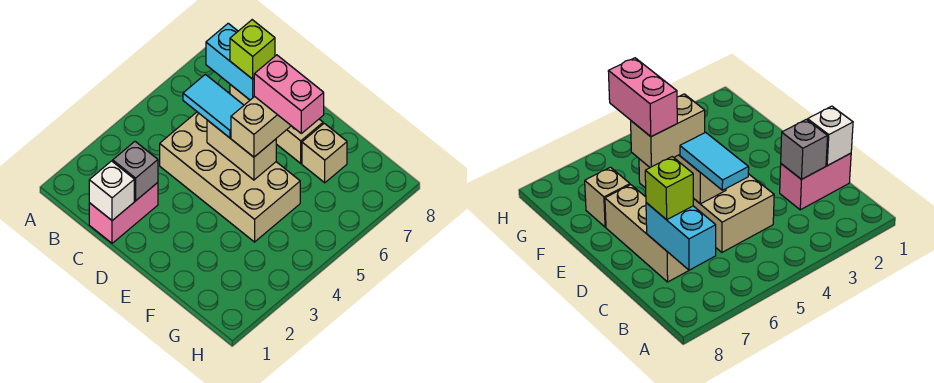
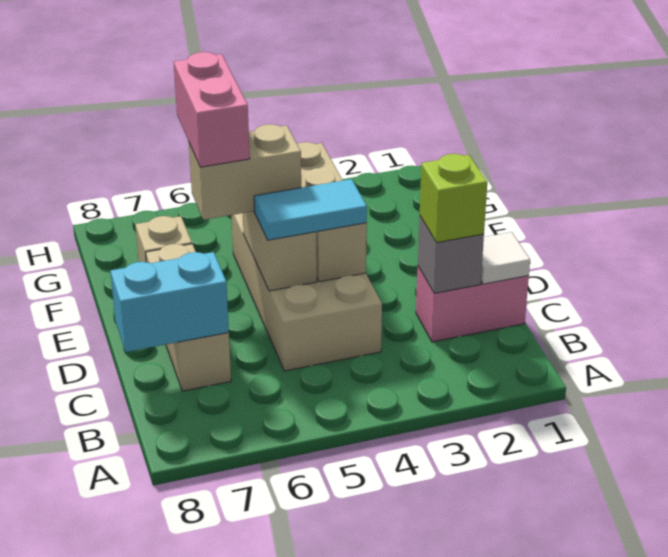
cyan 1x2 brick [206,23,255,100] -> cyan 1x2 brick turned to [110,252,229,352]
white 1x1 brick [89,161,134,220] -> white 1x1 tile [481,232,530,284]
cyan 1x2 tile [183,74,244,138] -> cyan 1x2 tile turned to [254,179,367,240]
lime 1x1 brick [230,20,275,79] -> lime 1x1 brick moved to [420,154,487,243]
none -> tan 1x3 brick [297,142,367,282]

